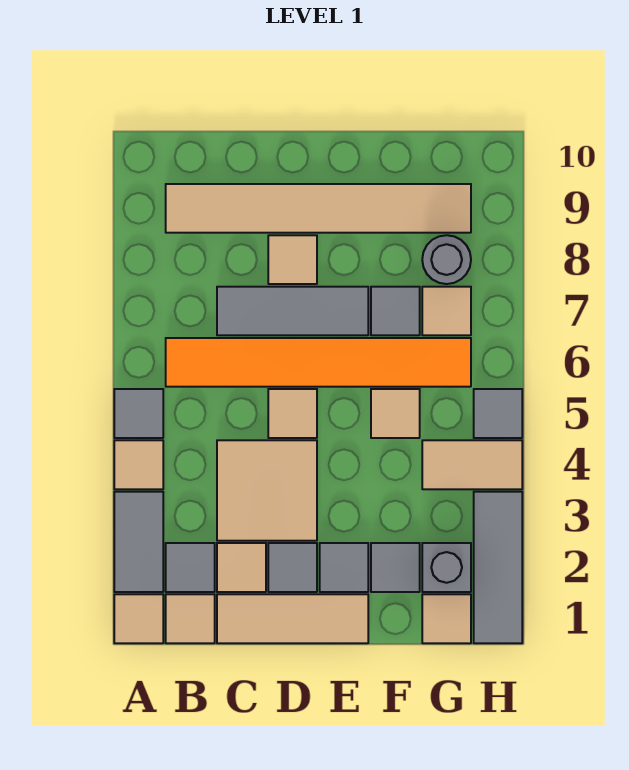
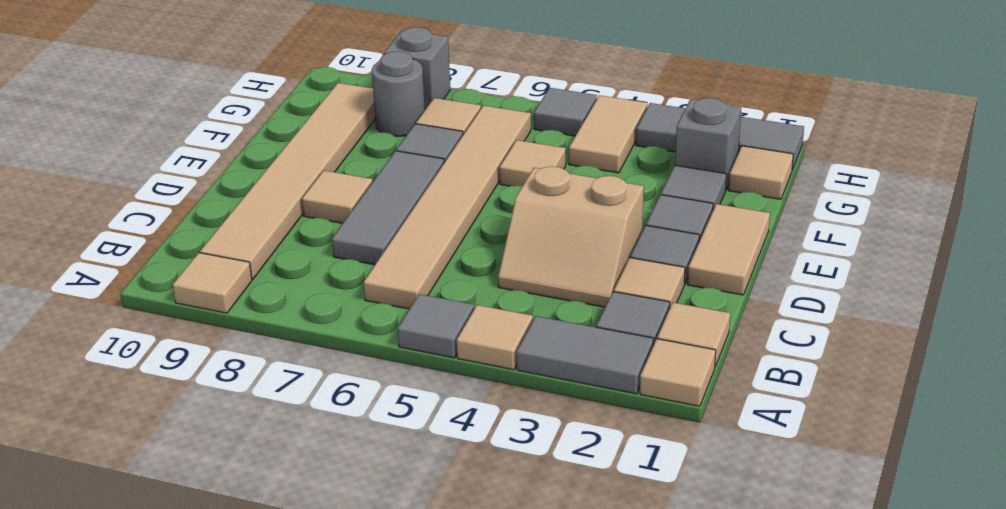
orange 1x6 tile [166,338,471,387] -> tan 1x6 tile [364,106,531,309]
tan 1x3 tile [217,594,368,643] -> tan 1x2 tile [688,204,770,295]
tan 2x2 tile [217,440,317,541] -> tan 2x2 slope [498,166,644,307]
tan 1x1 tile [268,389,317,438] -> tan 1x1 tile moved to [173,253,252,313]
none -> grey 1x1 brick [384,27,450,109]

